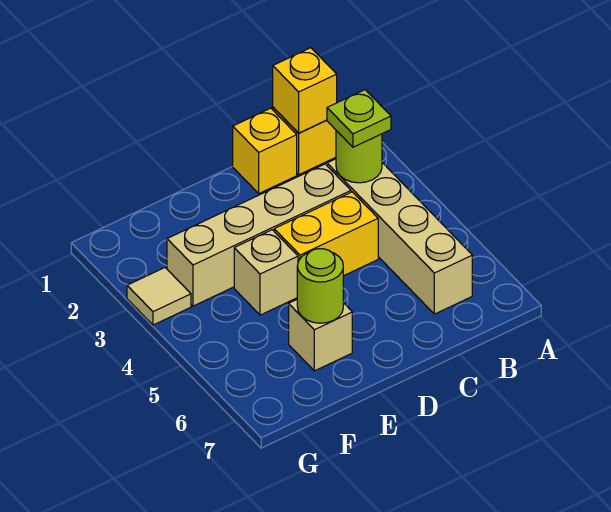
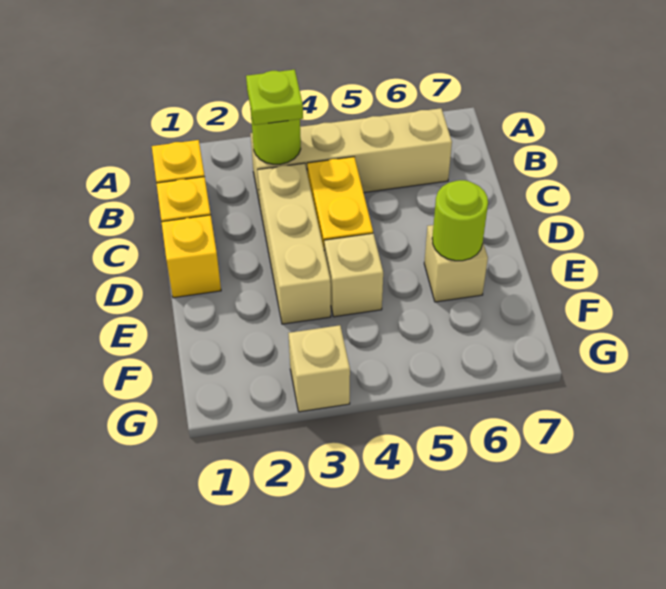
yellow 1x1 brick [273,48,337,133] -> yellow 1x1 brick moved to [162,215,221,298]
tan 1x4 brick [167,164,351,306] -> tan 1x3 brick [257,163,331,324]
tan 1x1 tile [127,268,191,325] -> tan 1x1 brick [288,325,350,412]

